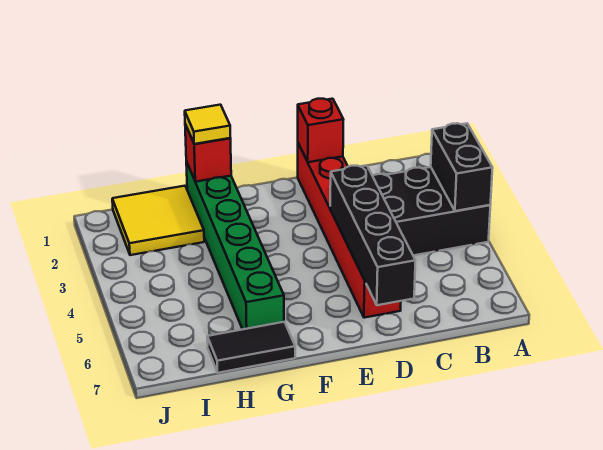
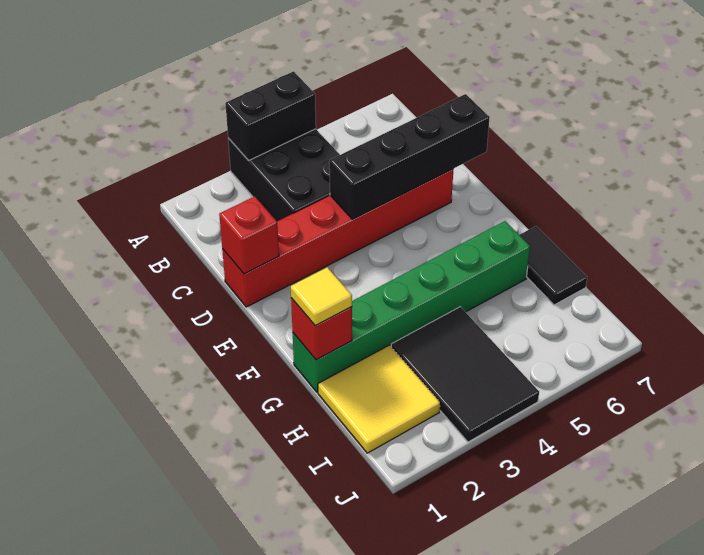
none -> black 2x3 tile [391,307,539,442]

